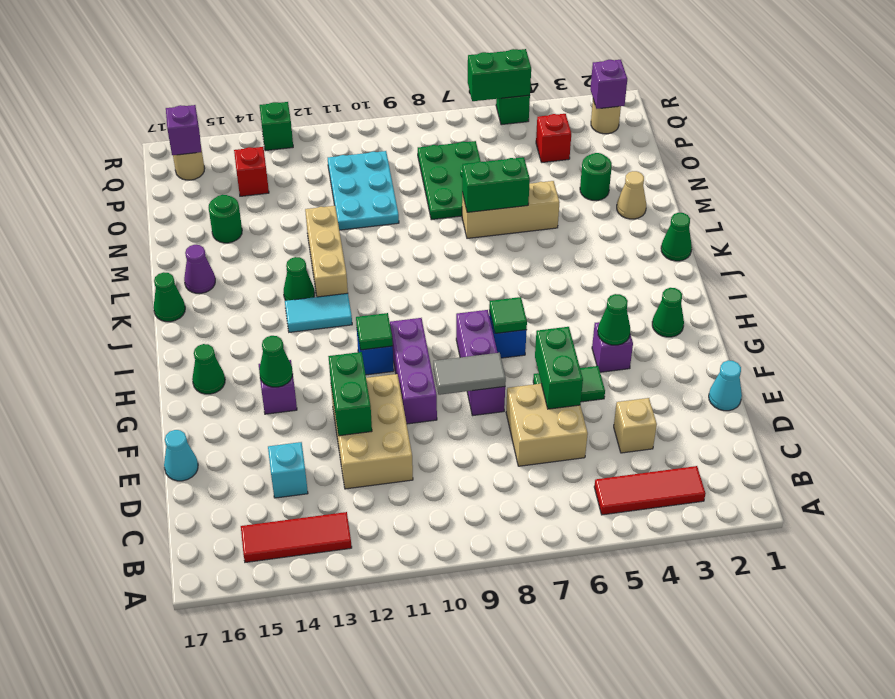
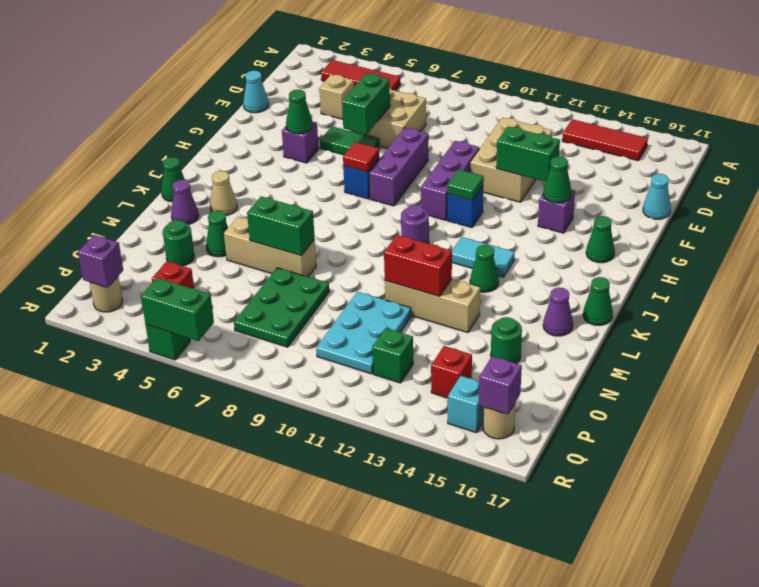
cyan 1x1 brick [268,442,308,498] -> cyan 1x1 brick moved to [448,376,483,433]
green 1x2 brick [328,352,372,436] -> green 1x2 brick turned to [496,127,560,182]
grey 1x2 tile [433,353,506,395] -> none
green 1x1 cone [652,288,684,337] -> green 1x1 cone moved to [206,211,228,257]
green 1x1 tile [489,297,527,333] -> red 1x1 tile [343,142,379,172]
none -> purple 1x1 round brick [401,205,429,244]
tan 1x3 brick [305,206,348,297] -> tan 1x3 brick turned to [385,279,480,333]
none -> purple 1x1 cone [171,180,199,225]
tan 1x1 cone [617,171,646,219] -> tan 1x1 cone moved to [210,171,237,216]
none -> red 1x2 brick [384,235,452,296]
green 1x1 brick [260,102,293,151] -> green 1x1 brick moved to [372,328,413,383]

